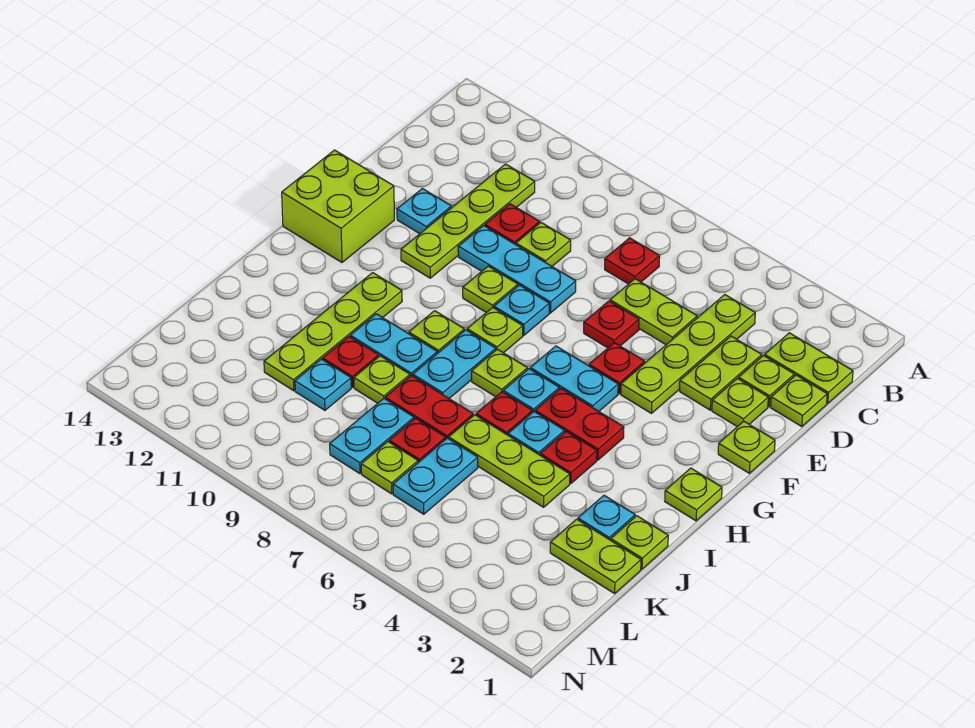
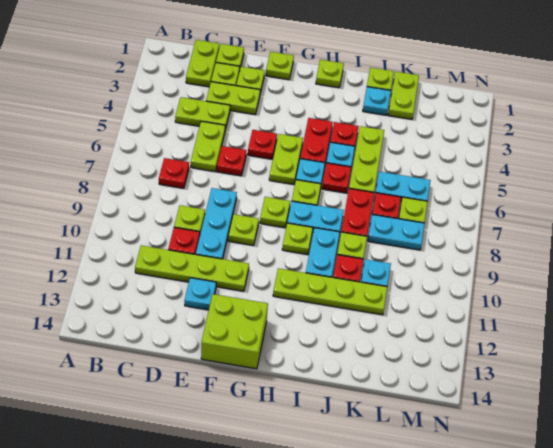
lime 1x4 plate [621,295,755,413] -> lime 1x2 plate [175,97,230,130]
cyan 1x1 plate [494,285,549,335] -> none
cyan 1x2 plate [530,346,618,411] -> lime 1x2 plate [269,134,303,184]

